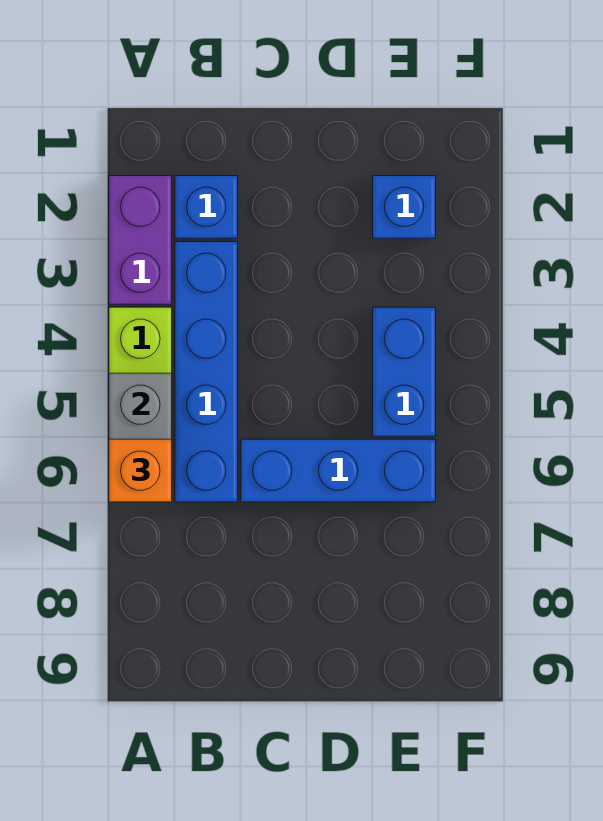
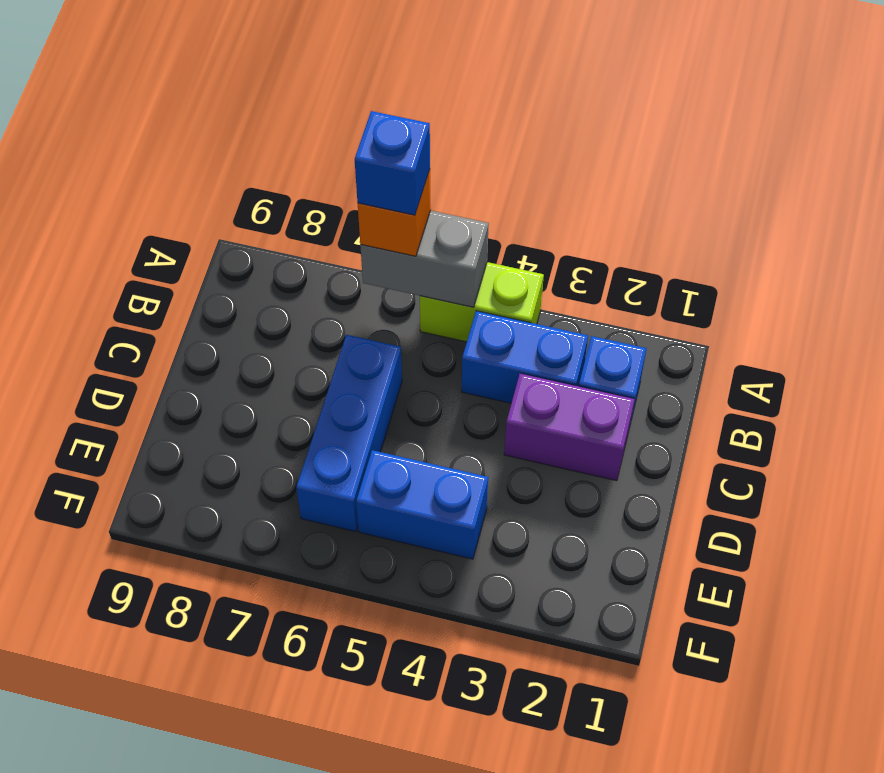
purple 1x2 brick [109,176,172,304] -> purple 1x2 brick moved to [504,373,635,481]
blue 1x4 brick [175,242,238,502] -> blue 1x2 brick [462,311,588,403]
blue 1x1 brick [373,176,436,238] -> blue 1x1 brick moved to [355,111,430,215]

